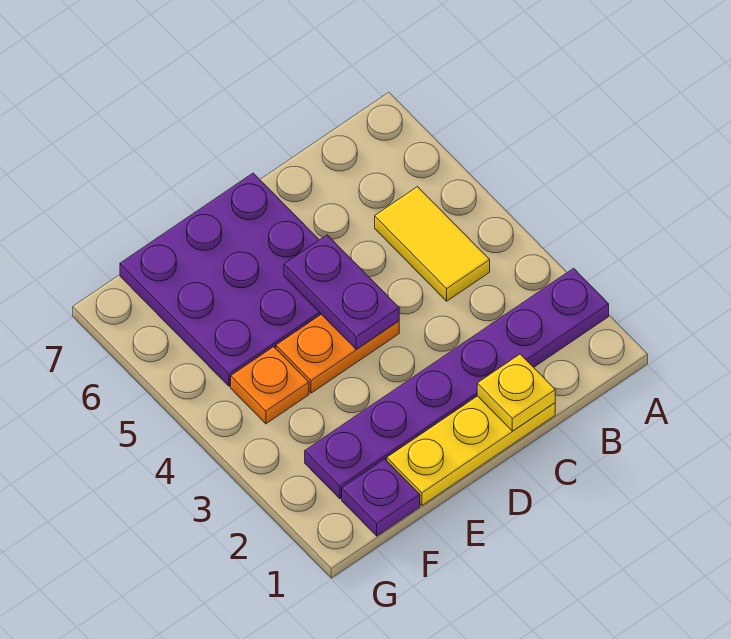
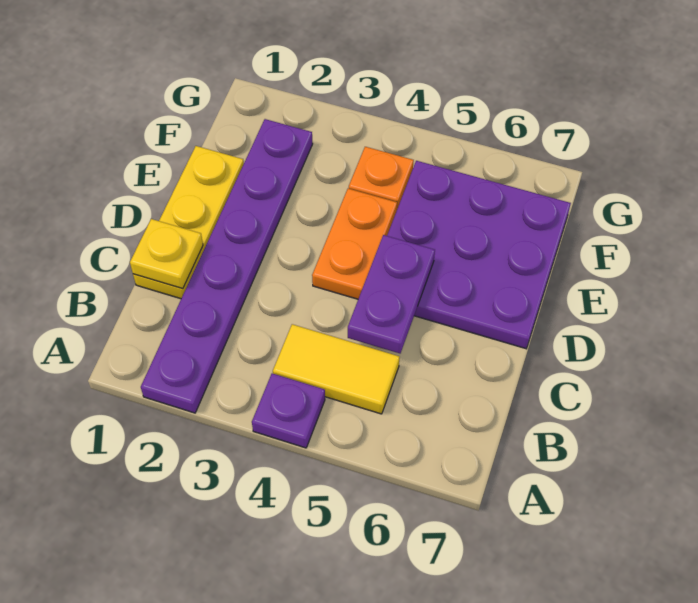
purple 1x2 plate [284,235,399,350] -> purple 1x2 plate turned to [348,235,435,353]
purple 1x1 plate [342,459,420,536] -> purple 1x1 plate moved to [252,373,325,448]

